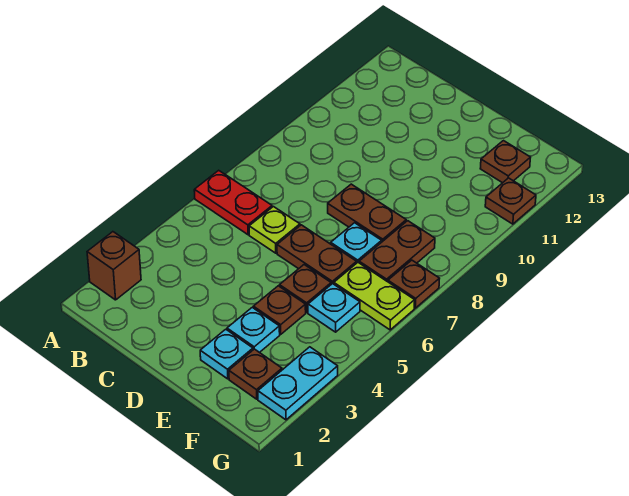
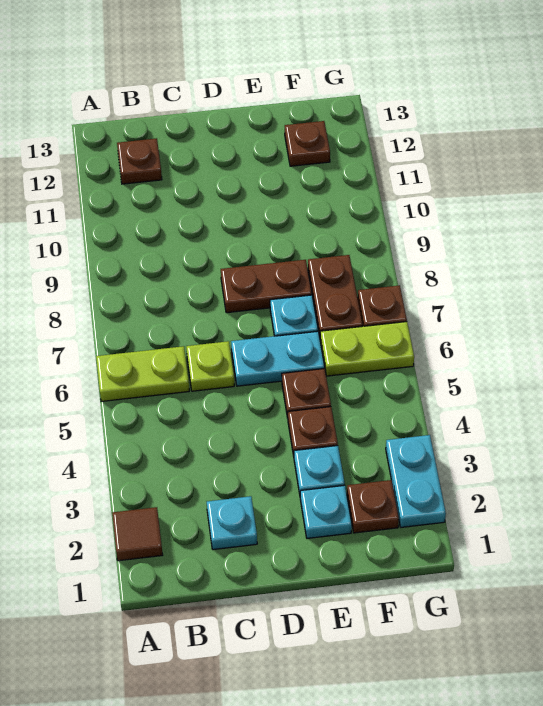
brown 1x1 brick [87,232,141,300] -> brown 1x1 tile [112,507,163,561]
red 1x2 plate [194,170,272,235] -> lime 1x2 plate [96,346,189,401]
brown 1x2 plate [277,225,357,284] -> cyan 1x2 plate [231,331,324,386]
cyan 1x1 plate [308,284,360,332] -> cyan 1x1 plate moved to [207,496,257,550]
brown 1x1 plate [485,178,536,224] -> brown 1x1 plate moved to [117,138,162,184]

